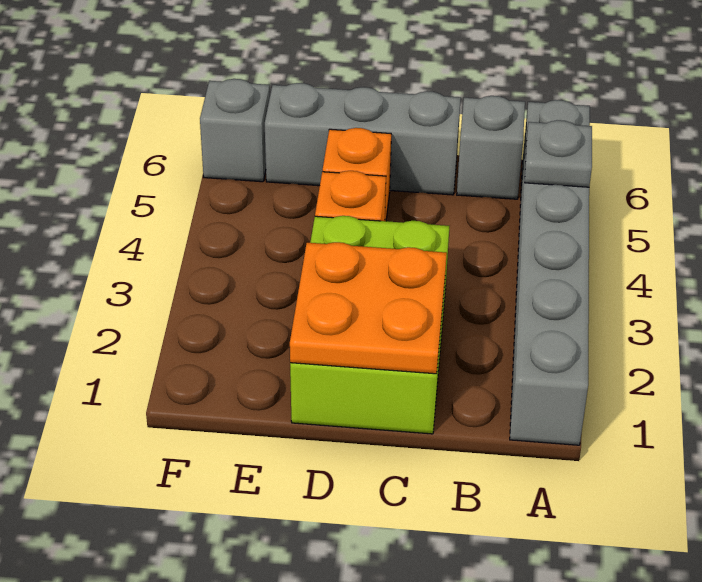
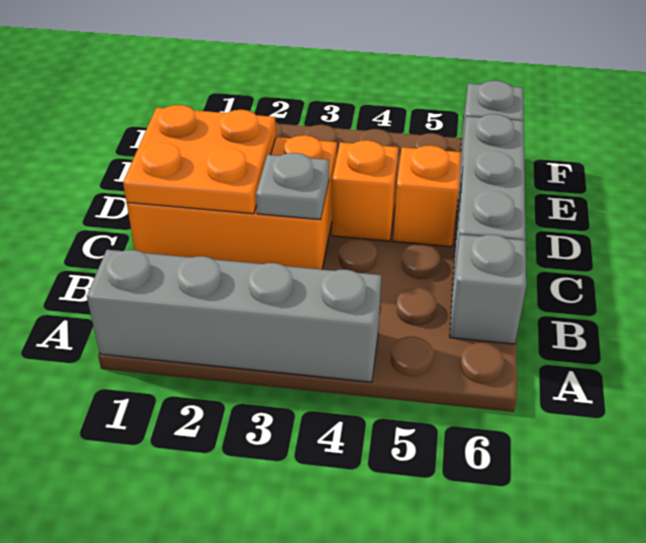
grey 1x6 brick [510,100,590,445] -> grey 1x4 brick [87,250,381,382]
grey 1x1 plate [525,120,592,187] -> grey 1x1 plate moved to [256,153,329,220]
lime 2x3 brick [290,216,449,434] -> orange 2x3 brick [127,135,337,269]

